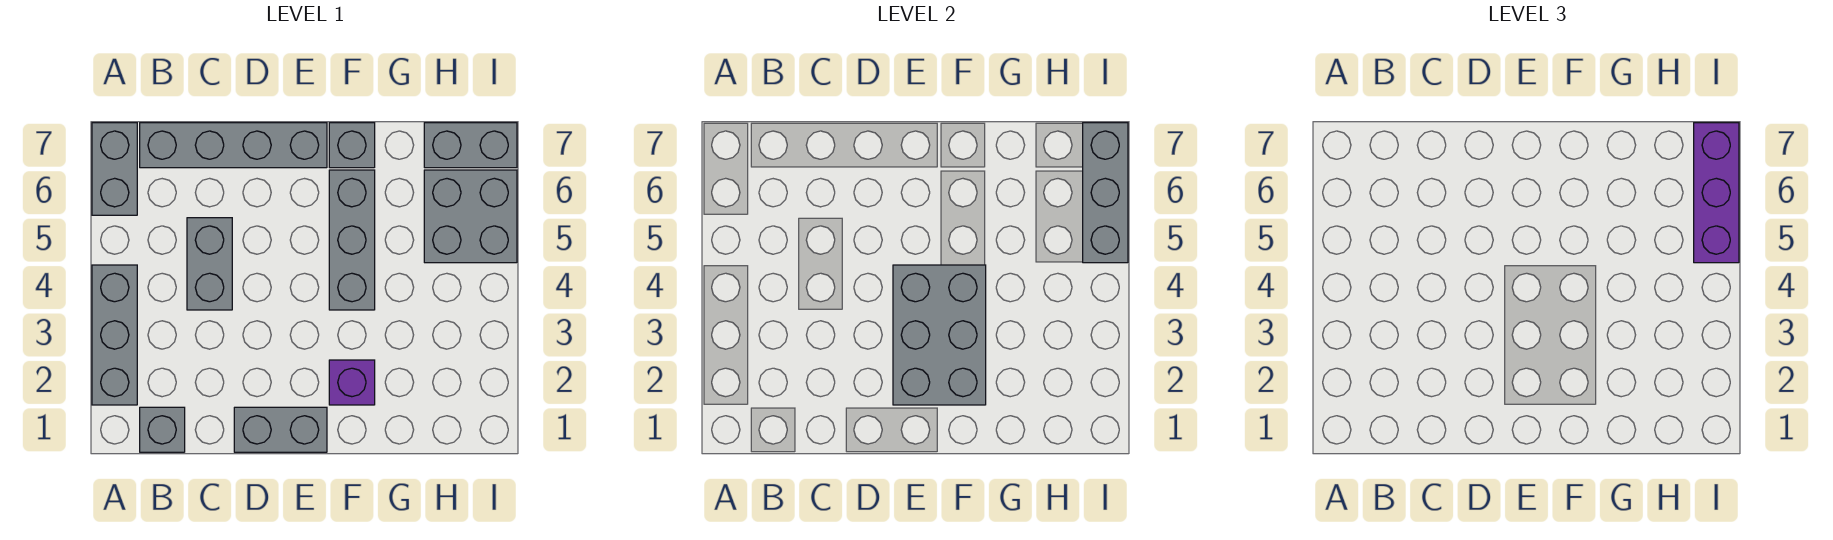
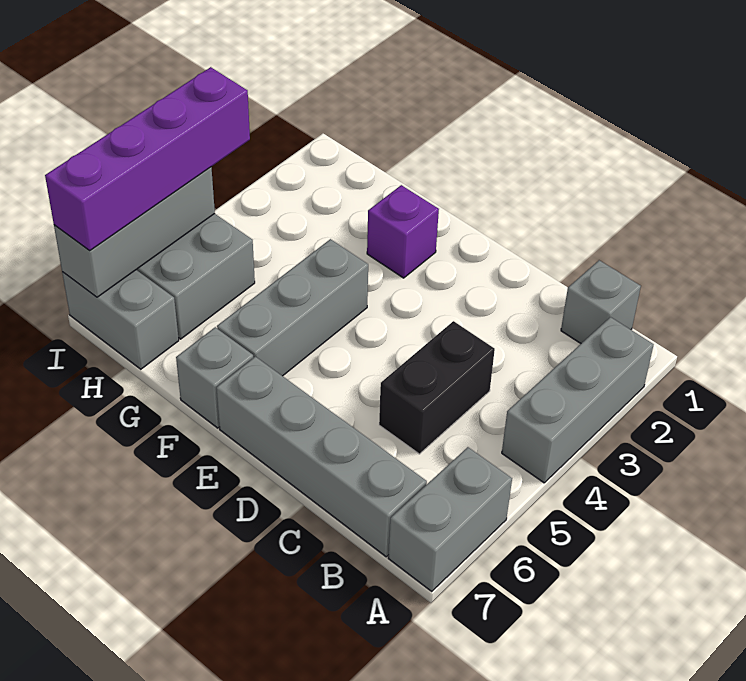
grey 1x2 brick [187,218,232,310] -> black 1x2 brick [379,321,495,454]
grey 1x2 brick [234,407,327,452] -> none
grey 2x3 brick [893,265,986,405] -> none
purple 1x3 brick [1694,123,1739,263] -> purple 1x4 brick [45,67,250,251]

